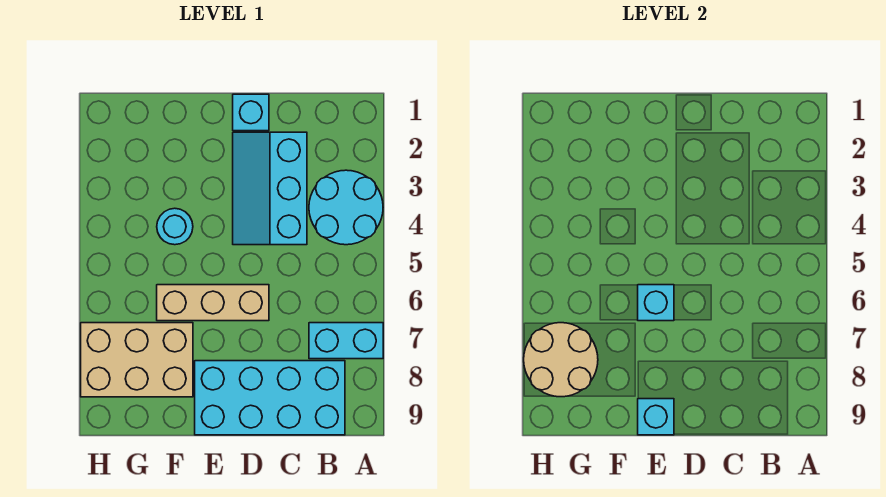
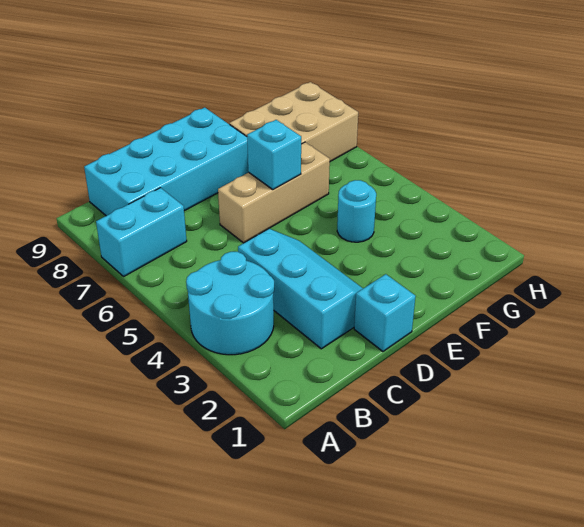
cyan 1x1 brick [638,399,674,435] -> none
tan 2x2 round brick [524,323,598,397] -> none

